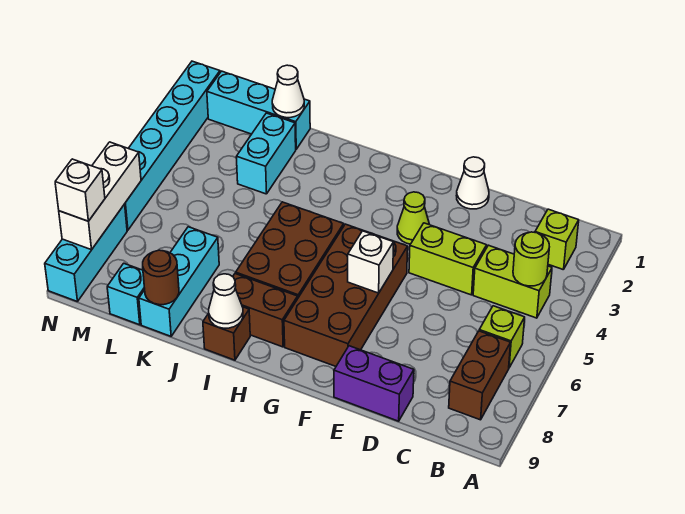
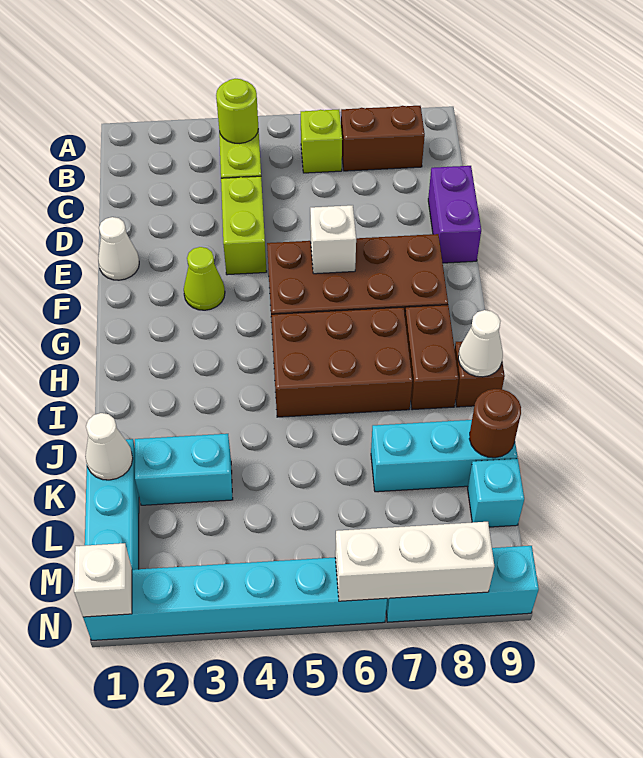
lime 1x1 brick [535,209,579,270] -> none
white 1x1 brick [55,159,105,221] -> white 1x1 brick moved to [74,543,132,617]

